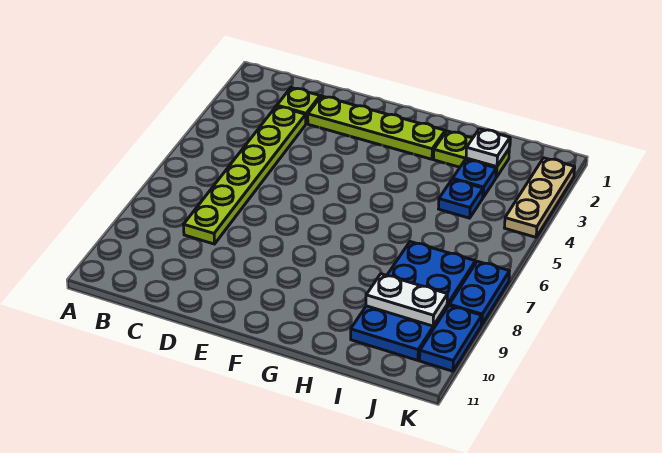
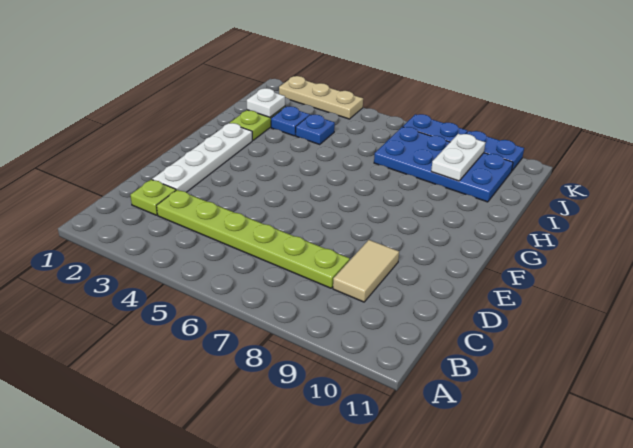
none -> tan 1x2 tile [333,240,399,302]
lime 1x4 plate [308,96,445,159] -> white 1x4 plate [152,123,252,192]

